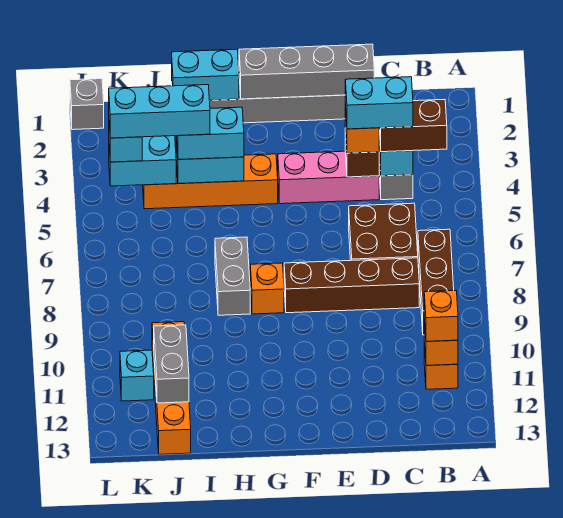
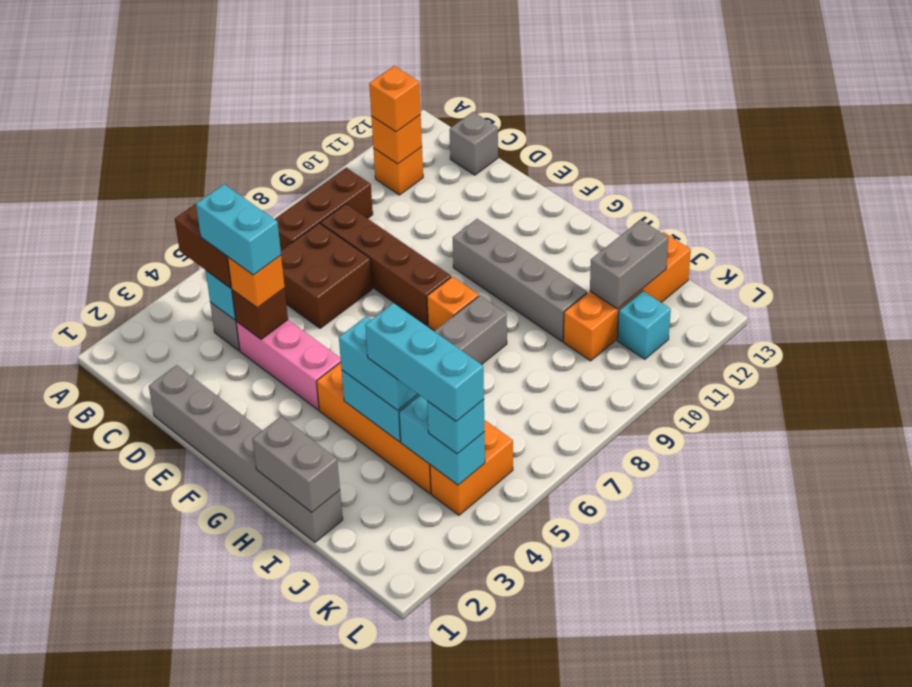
grey 1x4 brick [239,44,374,99] -> grey 1x4 brick moved to [453,219,587,341]
cyan 1x2 brick [172,49,239,100] -> grey 1x2 brick [252,417,340,512]
none -> orange 1x2 brick [430,420,513,515]
grey 1x1 brick [70,79,104,130] -> grey 1x1 brick moved to [450,112,498,175]

